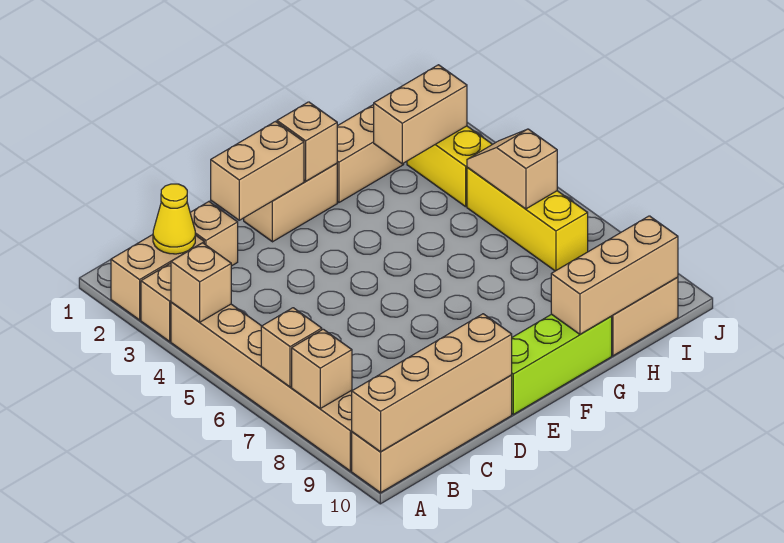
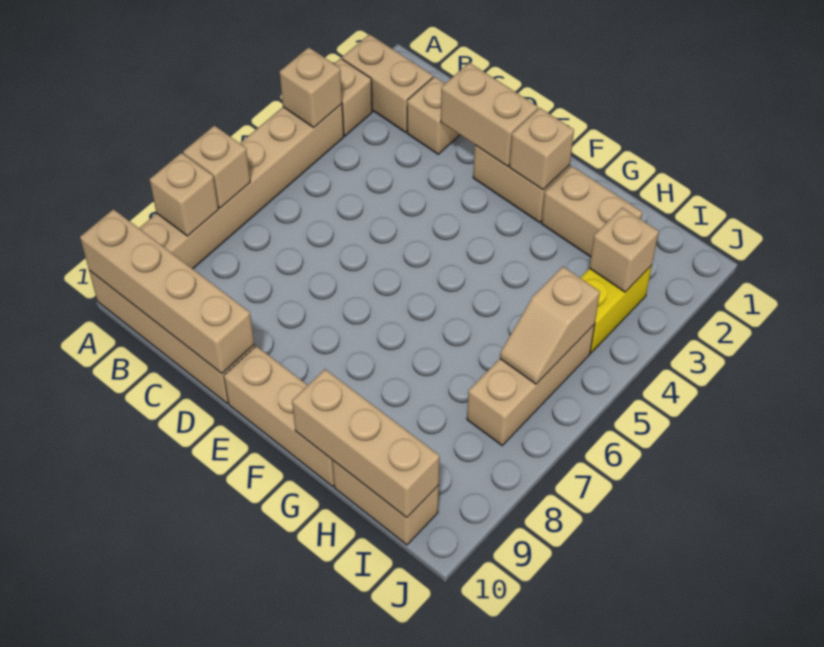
yellow 1x1 cone [153,184,195,254] -> none
lime 1x3 brick [512,314,612,414] -> tan 1x3 brick [224,346,334,487]
tan 1x2 brick [374,65,467,164] -> tan 1x1 brick [589,208,659,292]
yellow 1x3 brick [467,168,588,271] -> tan 1x3 brick [467,324,595,445]
tan 1x2 slope [467,129,557,209] -> tan 1x2 slope turned to [500,267,600,384]

